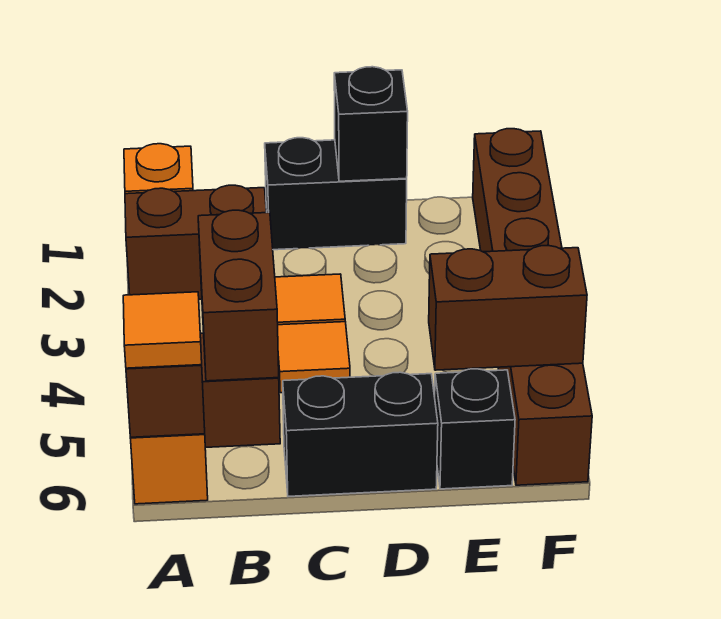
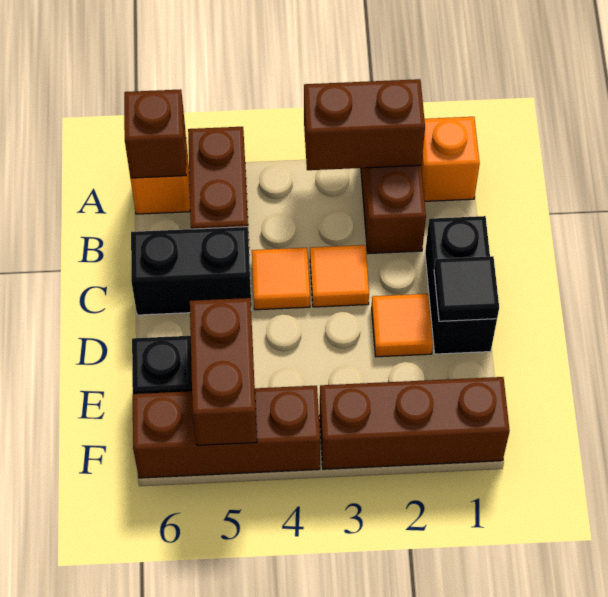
orange 1x1 tile [123,292,202,368] -> orange 1x1 tile moved to [372,294,433,357]
brown 1x2 brick [198,210,279,381] -> brown 1x2 brick moved to [304,79,425,170]
black 1x2 brick [283,372,438,496] -> black 1x2 brick turned to [131,227,252,315]
black 1x1 brick [334,67,408,181] -> black 1x1 tile [434,256,499,321]

